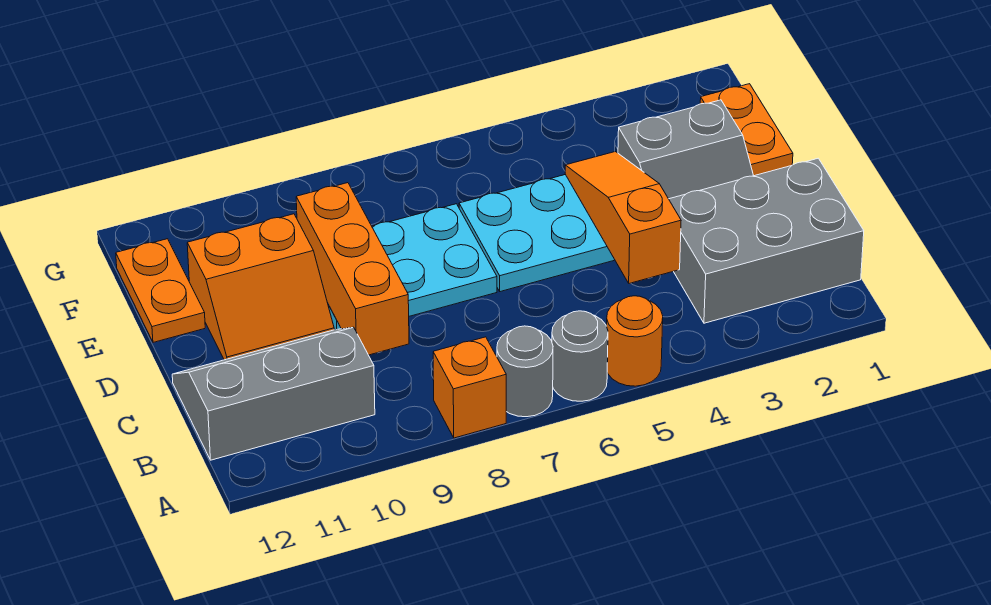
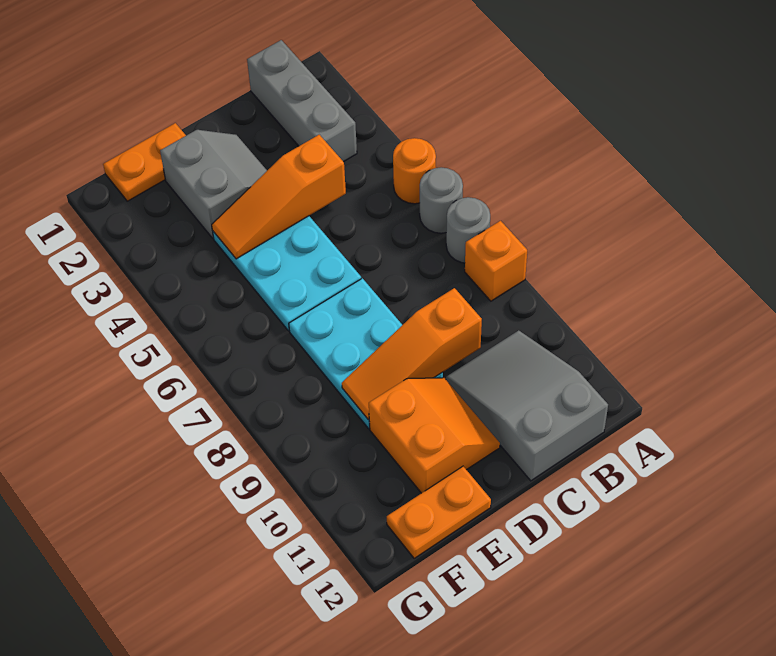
grey 2x3 brick [669,158,864,323] -> grey 1x3 brick [247,40,357,162]
grey 2x3 slope [172,327,375,460] -> grey 2x3 slope turned to [446,330,608,481]
orange 1x3 brick [296,183,409,355] -> orange 1x3 slope [342,288,482,420]

